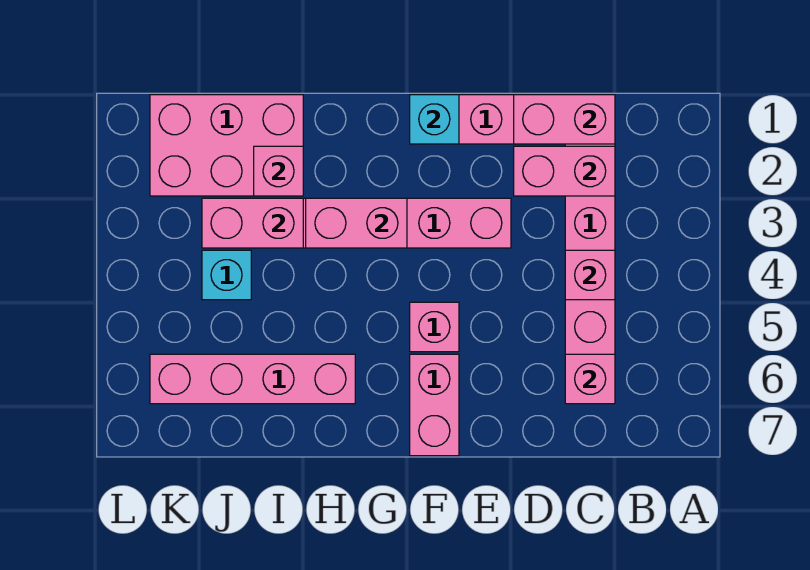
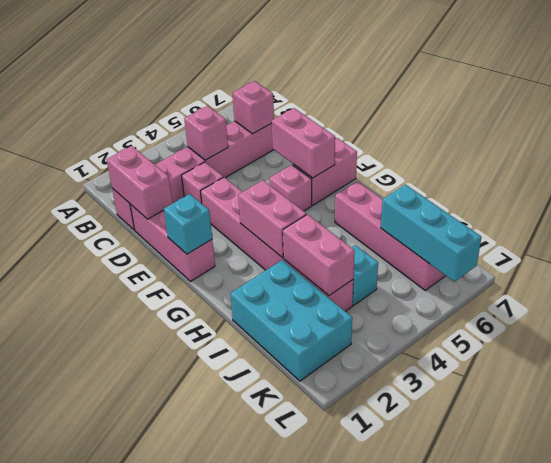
pink 1x2 brick [514,146,615,196] -> pink 1x2 brick moved to [271,108,335,178]
pink 2x3 brick [150,95,303,196] -> cyan 2x3 brick [230,260,352,381]
pink 1x1 brick [254,146,303,196] -> pink 1x1 brick moved to [182,162,223,204]
none -> cyan 1x3 brick [381,185,481,282]

